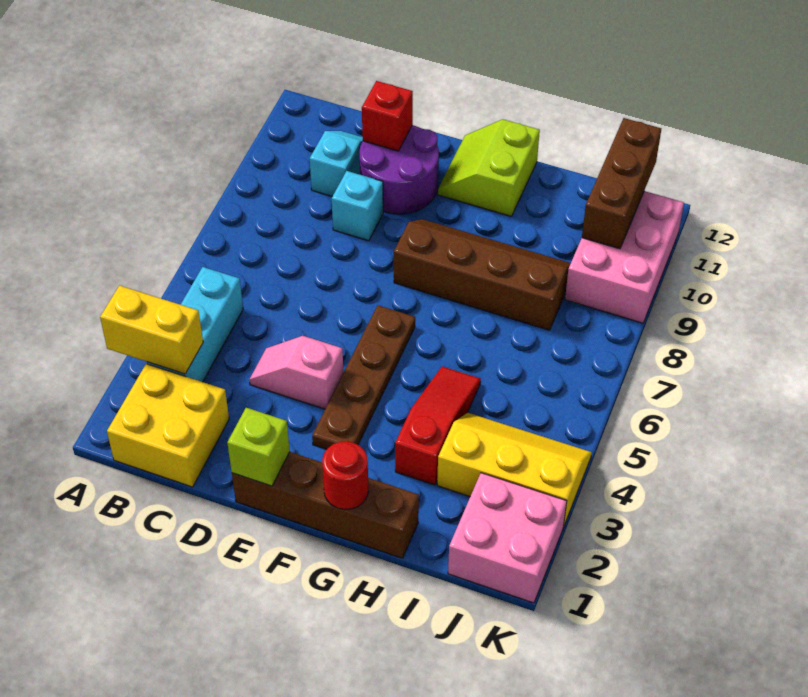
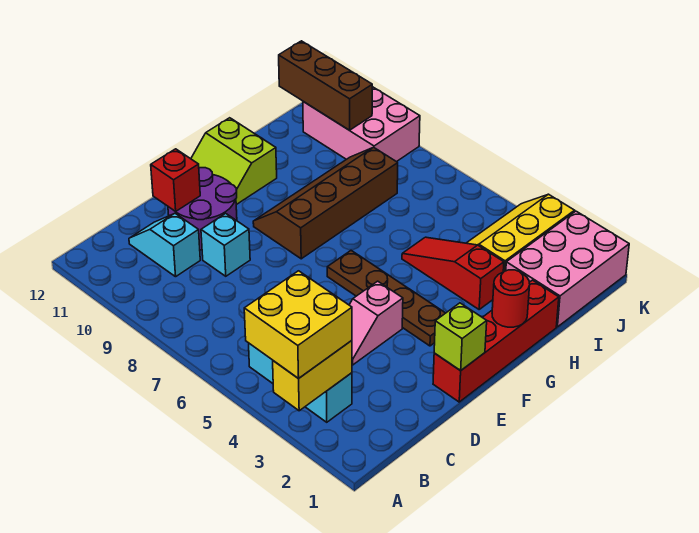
yellow 2x2 brick [107,364,229,487] -> yellow 2x2 brick moved to [244,271,352,379]
brown 1x4 brick [232,452,419,558] -> red 1x4 brick [433,280,559,402]
pink 2x2 brick [448,473,567,603] -> pink 2x3 brick [506,211,629,327]

